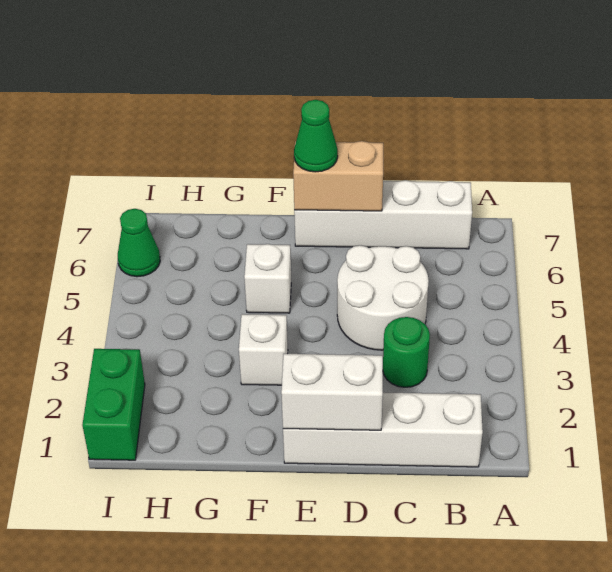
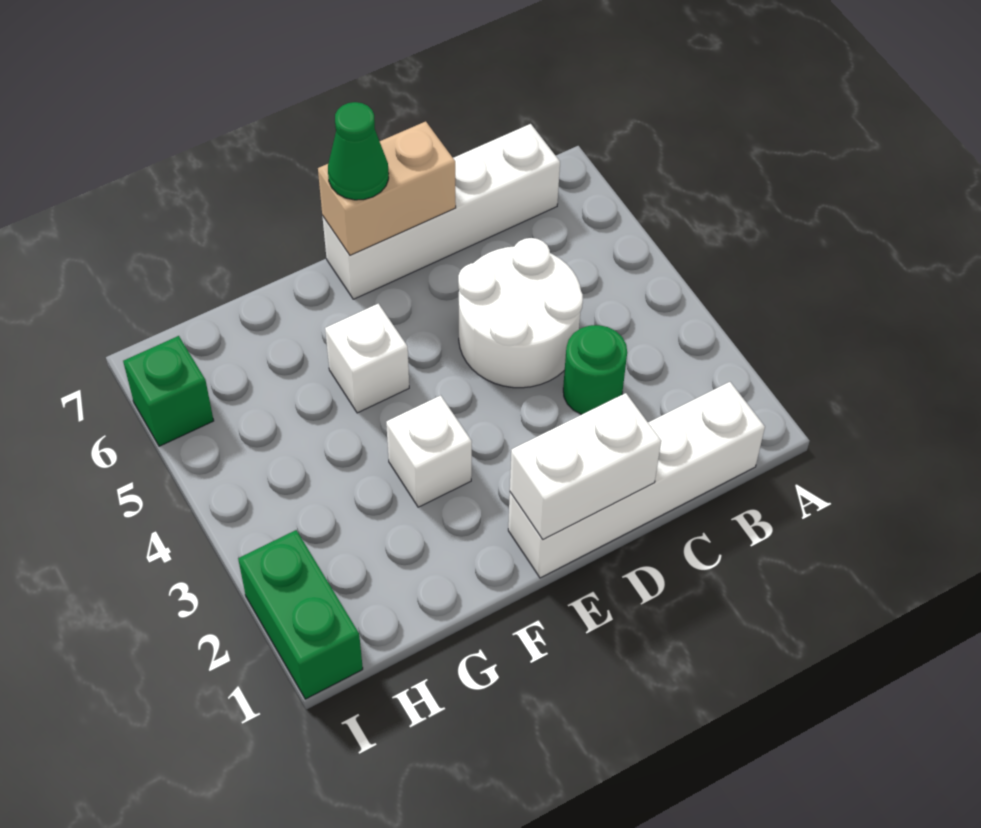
green 1x1 cone [118,209,160,277] -> green 1x1 brick [123,336,214,446]

